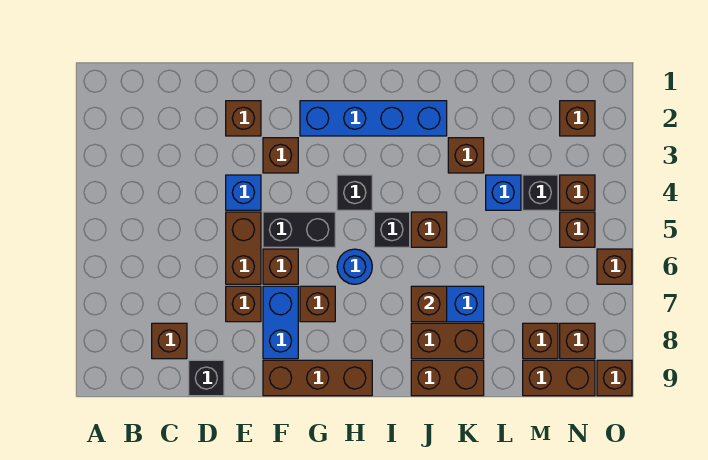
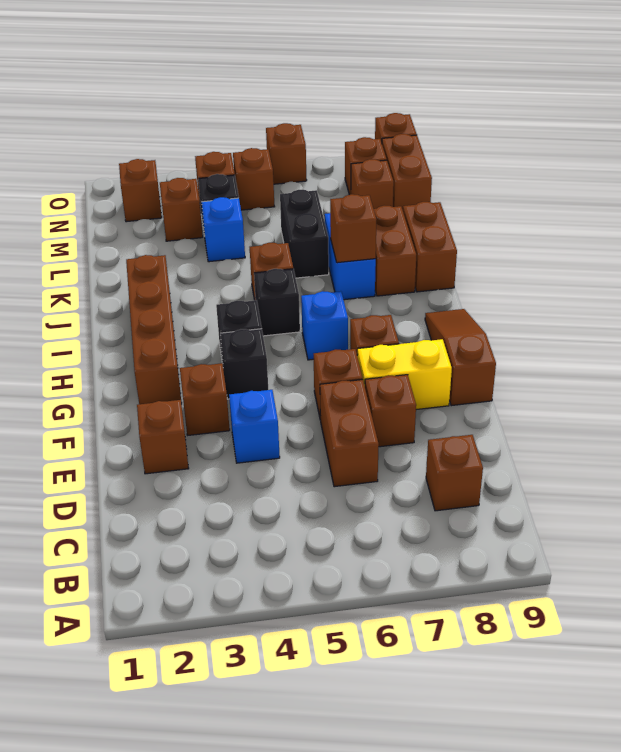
black 1x1 brick [189,360,224,396] -> black 1x1 brick moved to [220,329,268,399]
brown 1x2 brick [226,212,261,284] -> brown 1x2 brick turned to [320,380,379,487]
black 1x2 brick [263,212,335,247] -> black 1x2 brick moved to [280,190,329,278]
blue 1x2 brick [263,286,298,359] -> yellow 1x2 brick [357,339,452,410]
brown 1x3 brick [263,360,372,396] -> brown 1x3 slope [425,309,496,406]
blue 1x4 brick [300,101,447,136] -> brown 1x4 brick [126,255,182,404]
blue 1x1 round brick [337,249,372,284] -> blue 1x1 brick [301,291,348,360]
brown 1x1 brick [448,138,484,173] -> brown 1x1 brick moved to [160,178,203,241]

